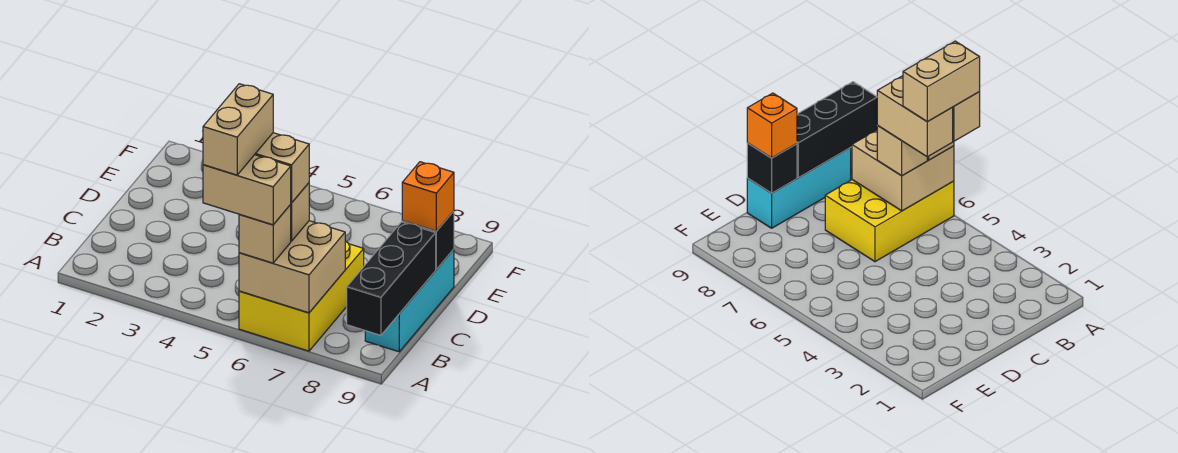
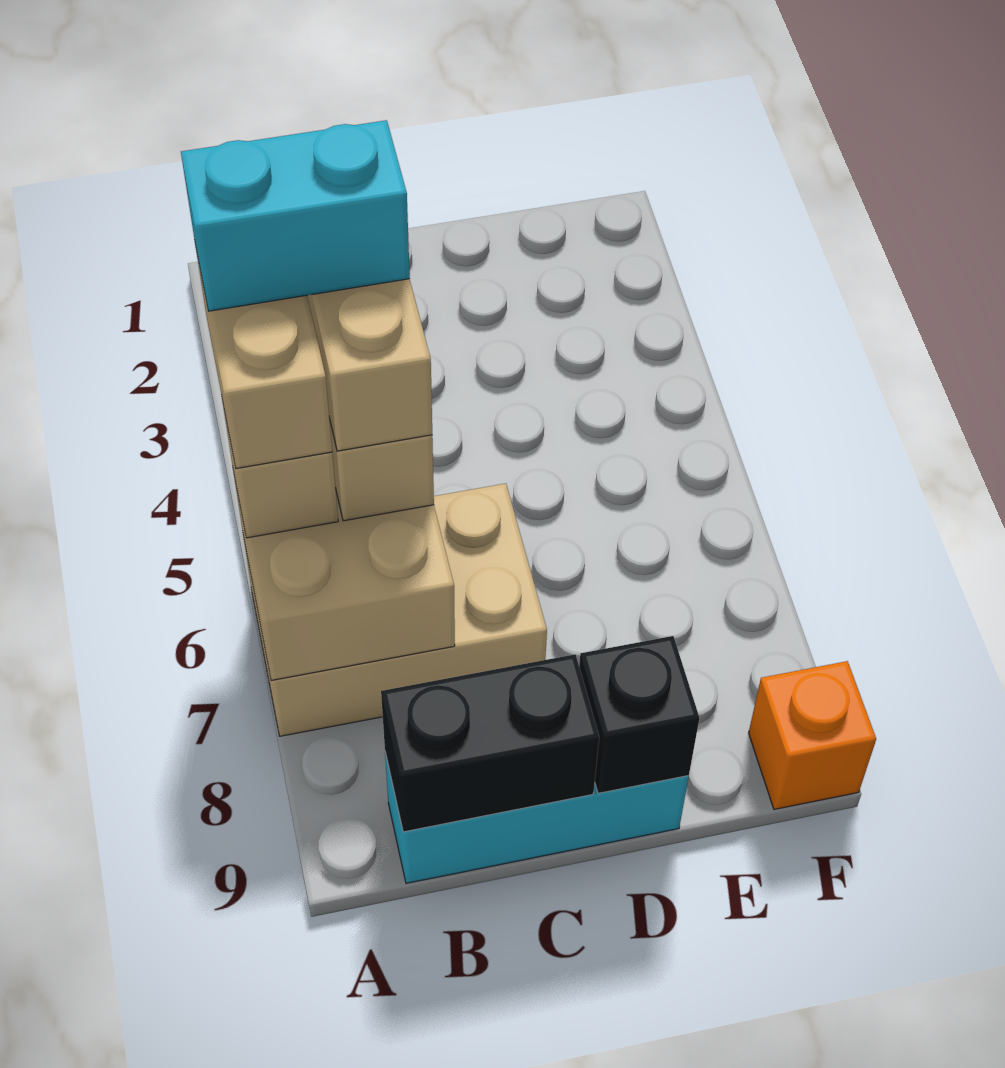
tan 1x2 brick [203,84,273,175] -> cyan 1x2 brick [181,120,410,311]
yellow 2x3 brick [239,241,364,351] -> tan 2x3 brick [244,483,547,736]
black 1x3 brick [347,222,436,335] -> black 1x2 brick [381,654,599,832]
orange 1x1 brick [402,162,454,231] -> orange 1x1 brick moved to [749,661,876,809]

